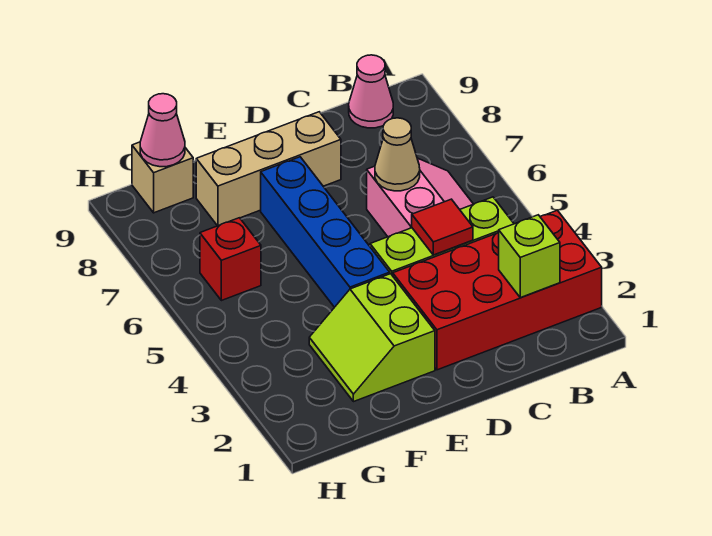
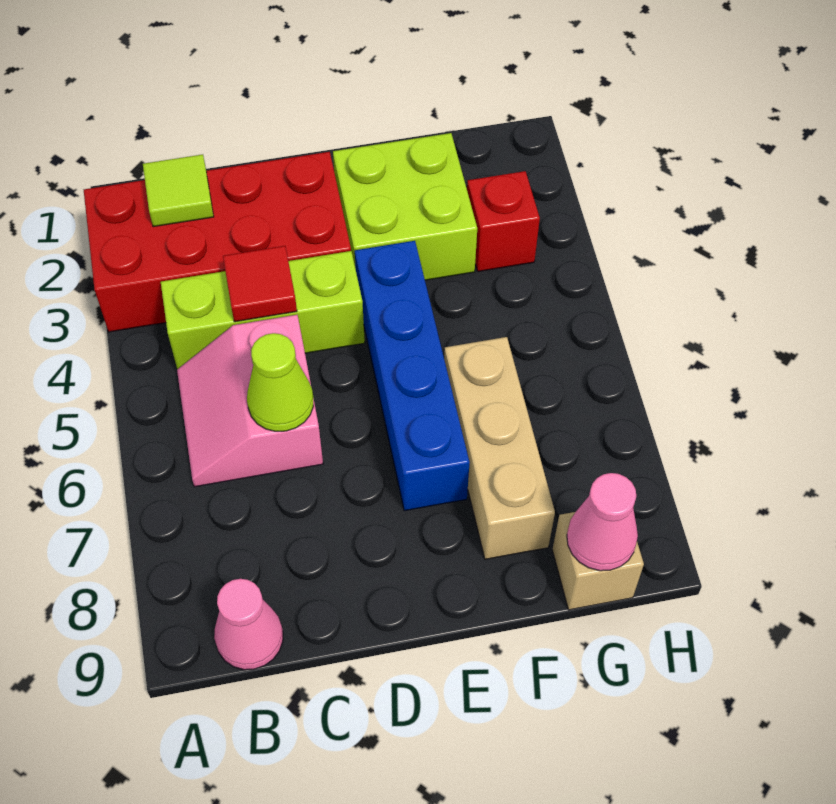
lime 1x1 brick [499,215,560,298] -> lime 1x1 tile [143,155,214,227]
tan 1x1 cone [375,118,420,191] -> lime 1x1 cone [247,333,313,431]
tan 1x3 brick [196,112,341,226] -> tan 1x3 brick turned to [444,337,555,559]
lime 2x2 slope [309,274,435,402] -> lime 2x2 brick [333,133,477,280]
red 1x1 brick [200,218,261,301] -> red 1x1 brick moved to [467,171,540,271]

